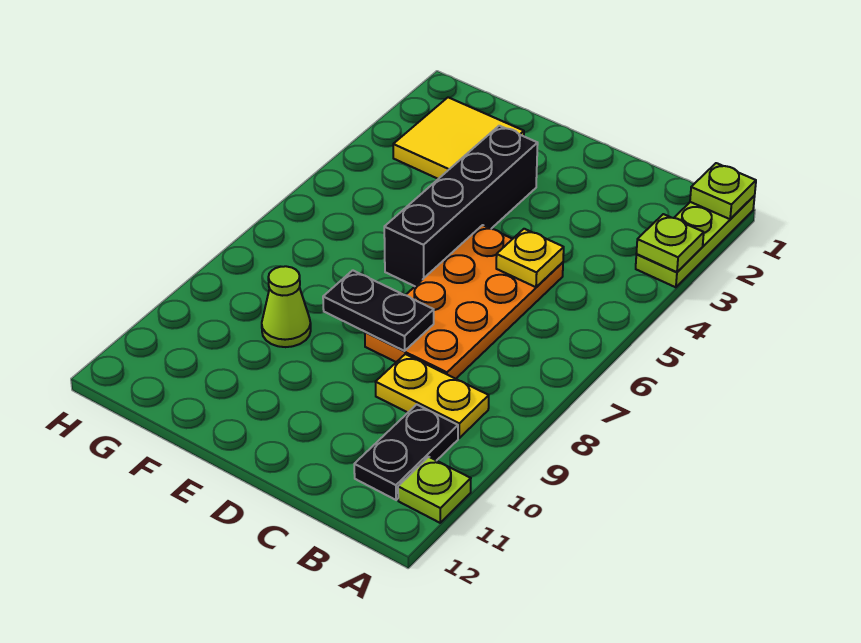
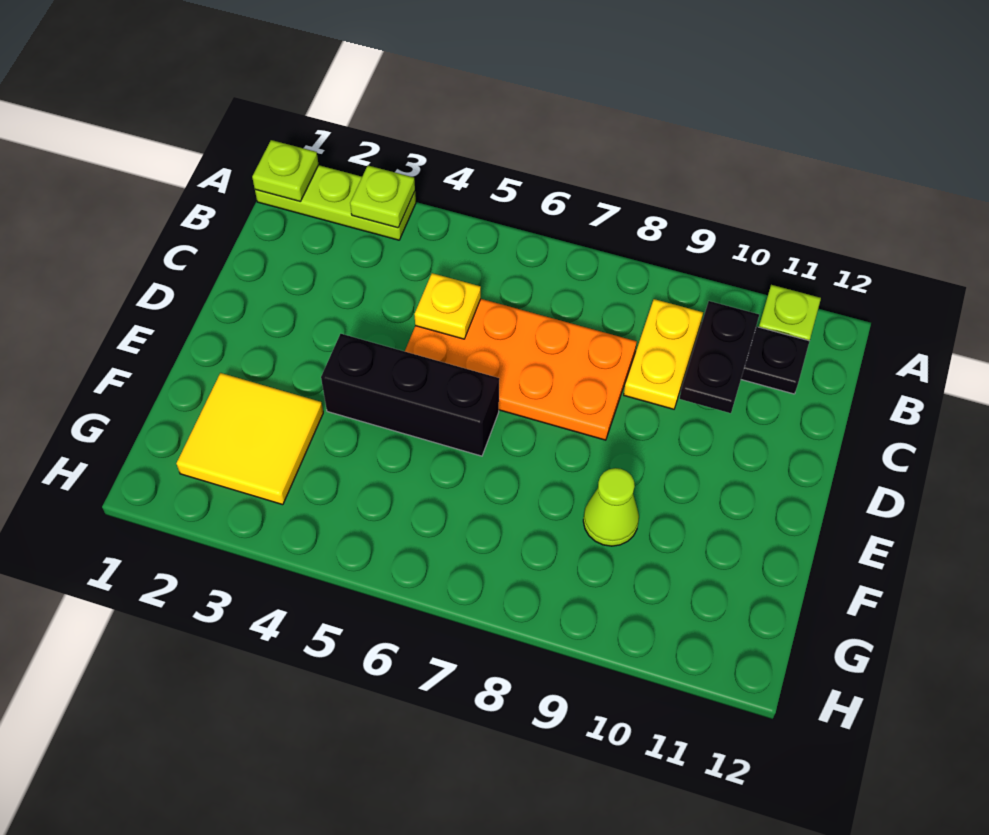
black 1x2 plate [323,270,434,351] -> black 1x2 plate moved to [679,301,759,413]
black 1x4 brick [384,126,538,286] -> black 1x3 brick [321,334,499,456]

